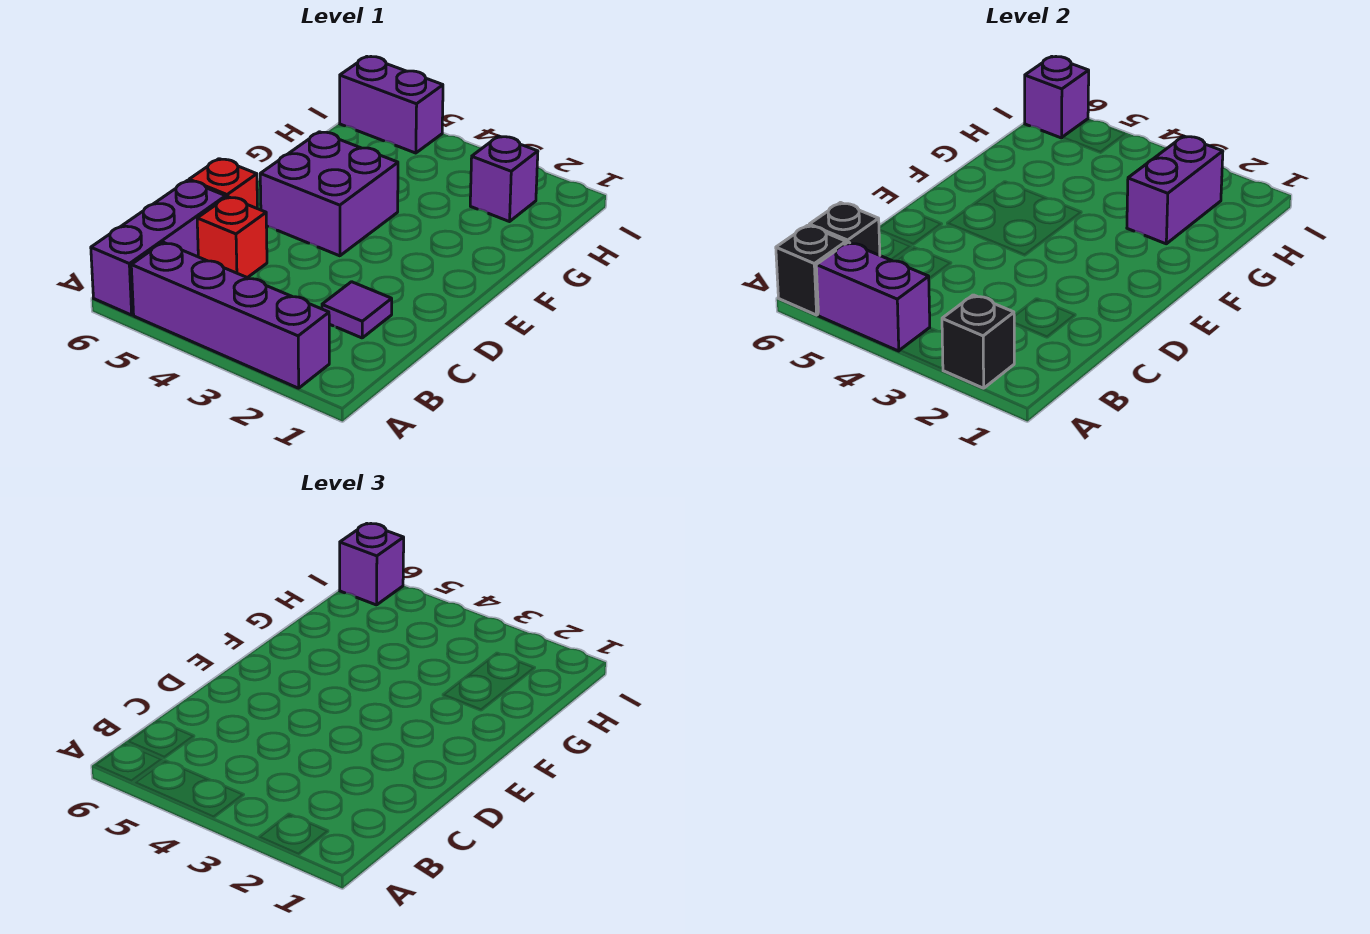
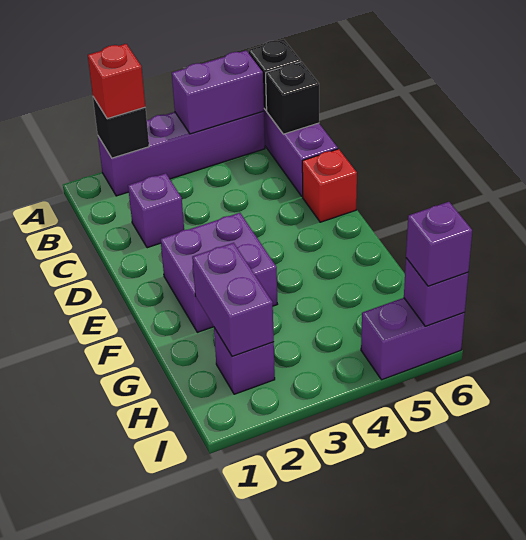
purple 1x1 tile [322,282,392,338] -> purple 1x1 brick [128,173,184,248]
red 1x1 brick [197,197,267,278] -> red 1x1 brick moved to [88,44,145,119]
purple 2x2 brick [260,132,398,256] -> purple 2x2 brick moved to [160,213,277,332]

